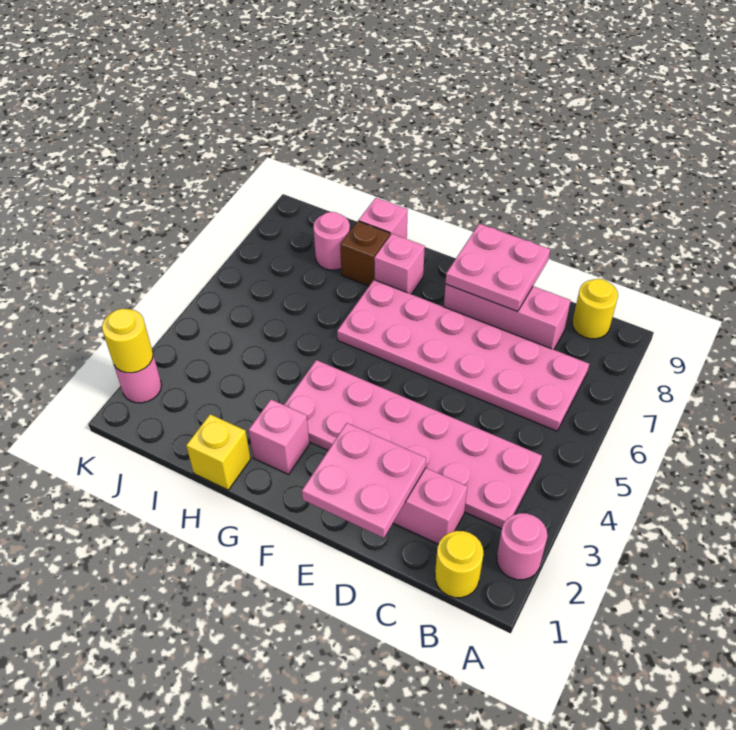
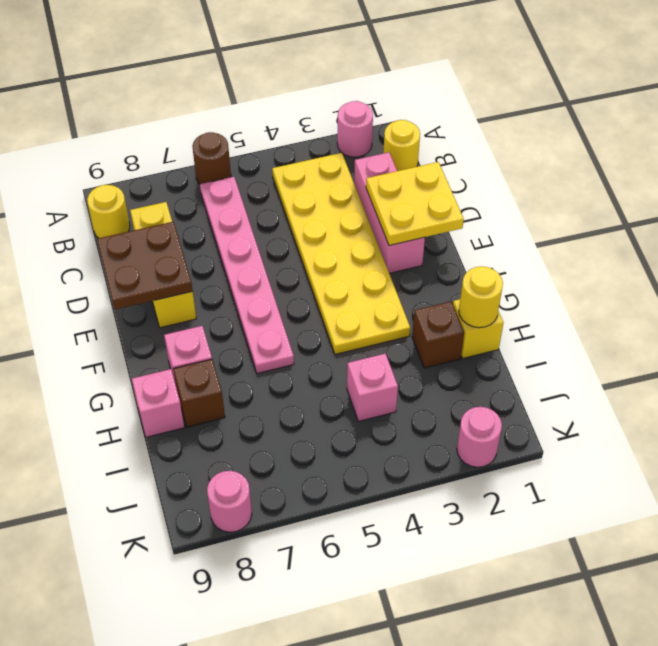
none -> brown 1x1 round brick [192,132,231,184]
pink 2x6 plate [284,360,542,529] -> yellow 2x6 plate [272,153,410,354]
pink 2x6 plate [337,280,589,431] -> pink 1x6 plate [200,177,294,373]
pink 1x3 brick [444,284,571,350] -> yellow 1x3 brick [130,202,196,328]
pink 2x2 plate [302,423,426,538] -> yellow 2x2 plate [366,162,464,245]
pink 2x2 plate [445,224,550,312] -> brown 2x2 plate [97,222,193,309]
pink 1x1 brick [249,400,309,475] -> pink 1x1 brick moved to [347,354,398,421]
none -> brown 1x1 brick [412,301,464,368]
pink 1x1 round brick [313,212,350,270] -> pink 1x1 round brick moved to [207,471,252,532]
yellow 1x1 round brick [102,309,153,373] -> yellow 1x1 round brick moved to [459,266,503,328]

